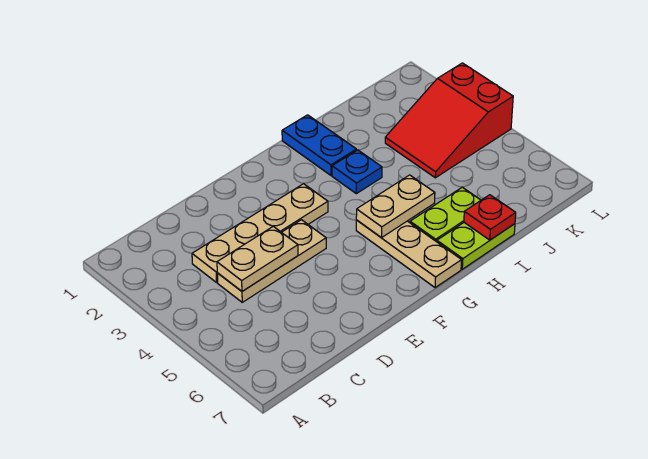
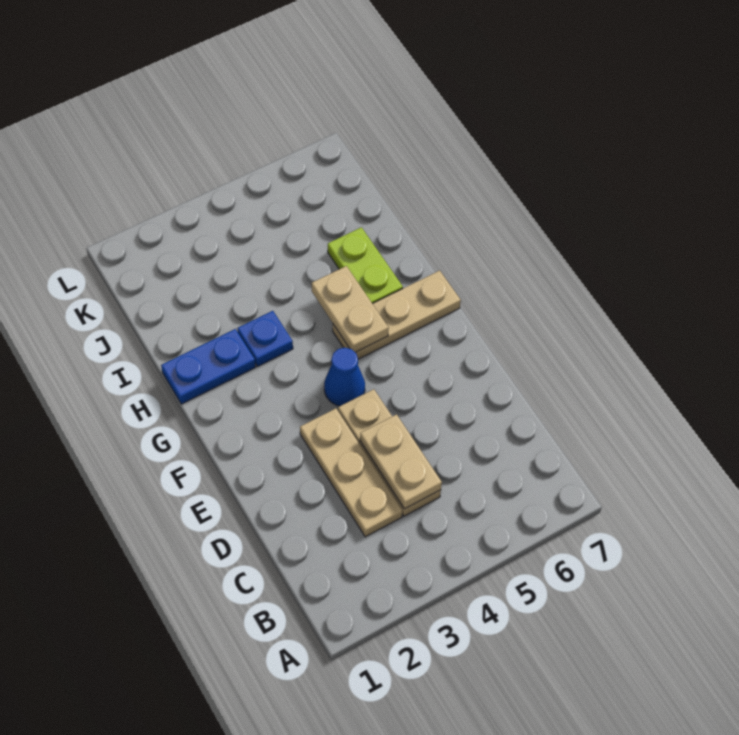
tan 1x4 plate [192,184,328,282] -> tan 1x3 plate [300,408,402,537]
none -> blue 1x1 cone [324,348,365,406]
lime 1x2 plate [437,223,515,269] -> none
red 1x1 plate [464,195,516,240] -> none
red 2x3 slope [385,63,513,178] -> none

